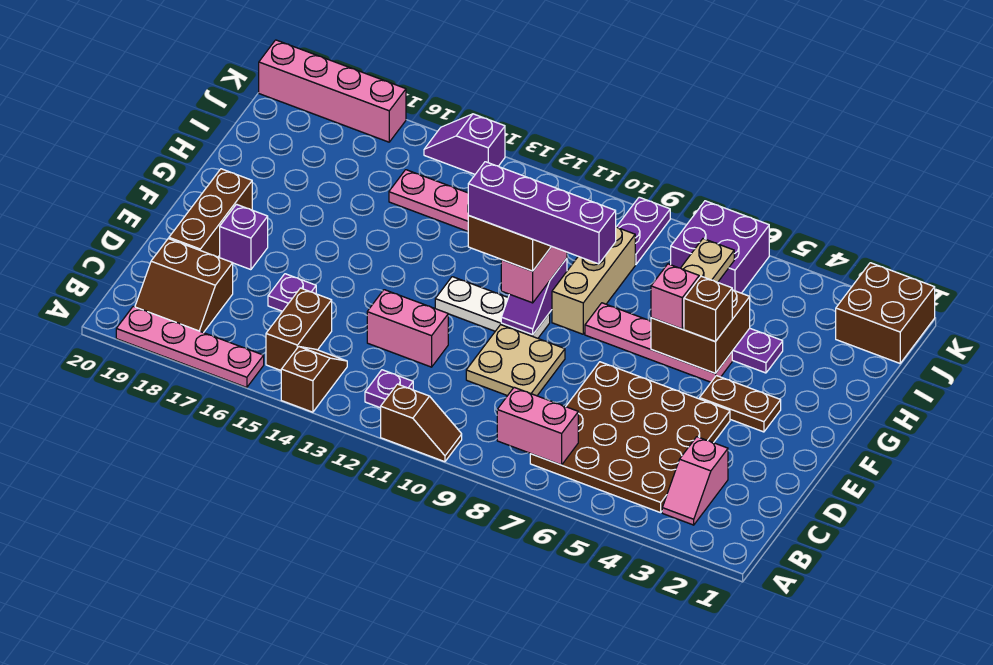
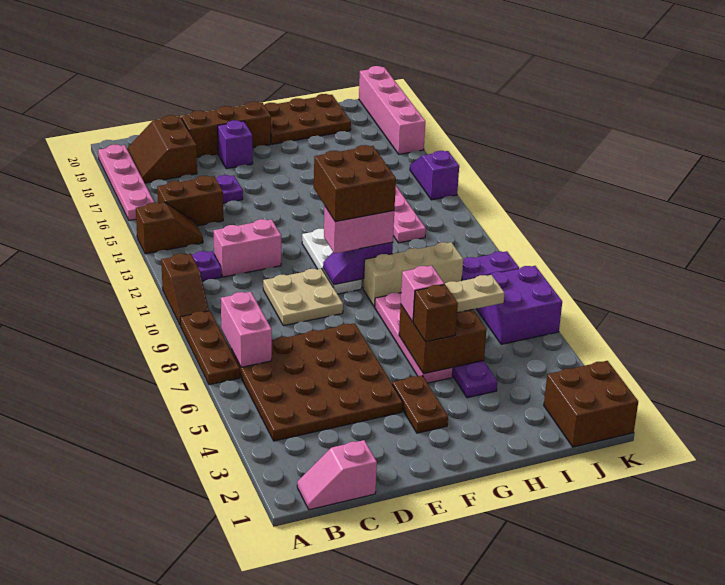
none -> brown 1x3 plate [180,311,240,385]
pink 1x2 slope [662,437,728,525] -> pink 1x2 slope moved to [297,440,377,510]
pink 1x2 brick [367,290,448,367] -> pink 1x2 brick turned to [214,219,281,277]
purple 1x4 brick [468,162,616,264] -> none
none -> brown 2x3 plate [264,94,351,144]

